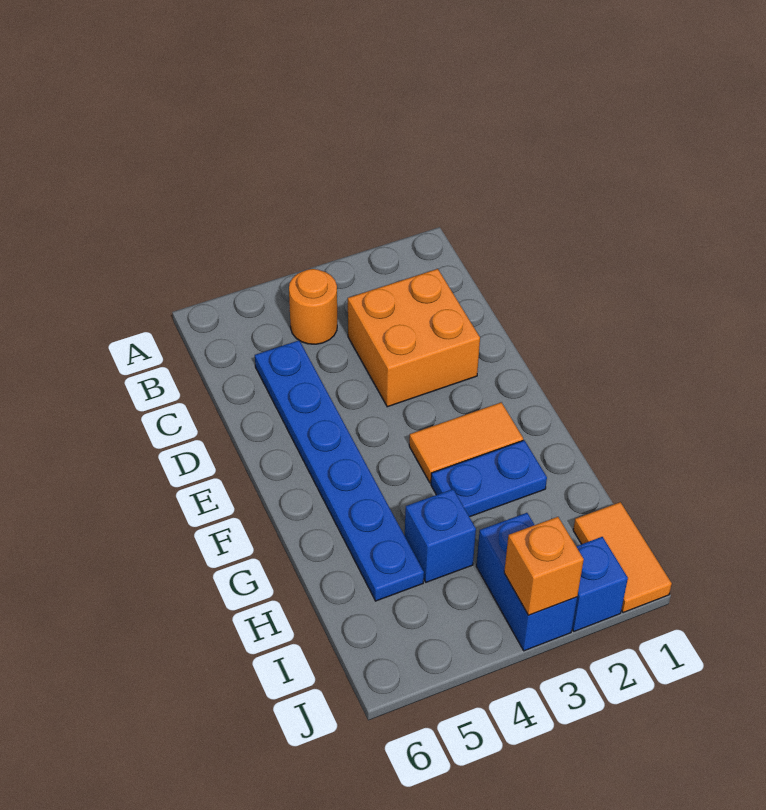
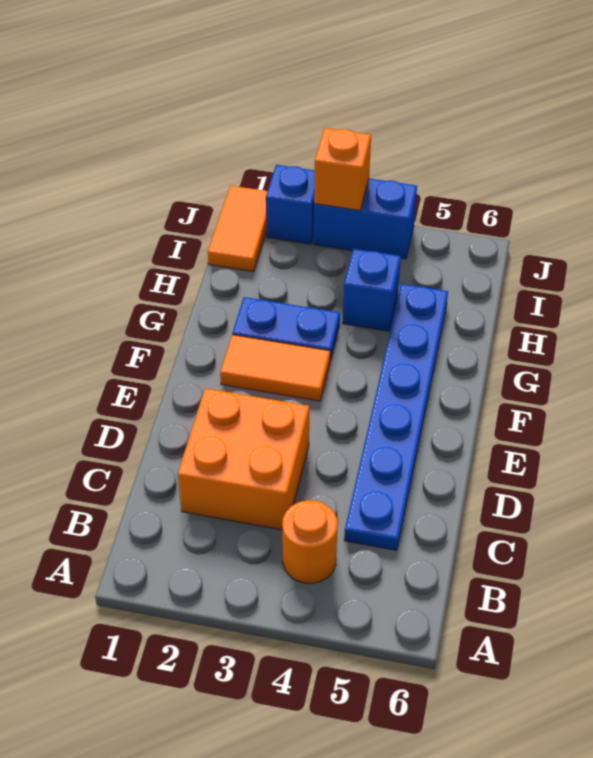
blue 1x2 brick [476,513,577,651] -> blue 1x2 brick turned to [314,179,417,259]

